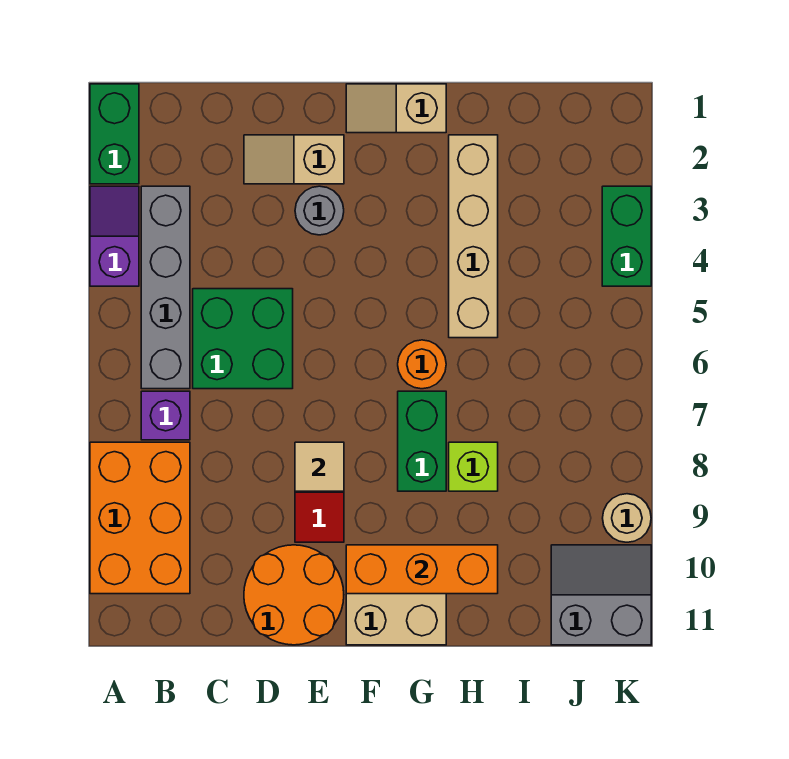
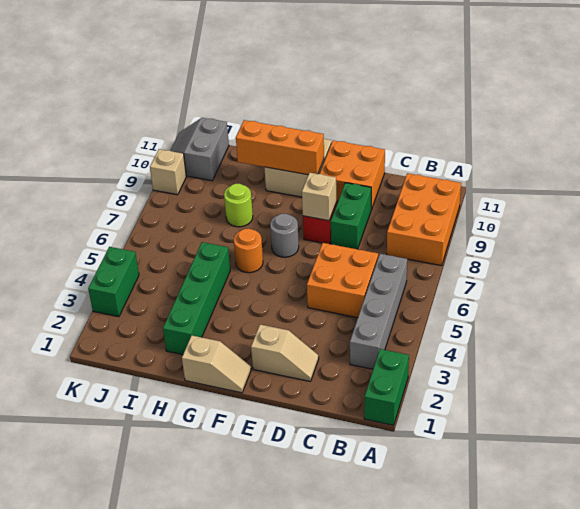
purple 1x2 slope [90,186,139,286] -> none
purple 1x1 brick [141,391,190,440] -> none
green 2x2 brick [193,289,293,389] -> orange 2x2 brick [307,243,378,318]
orange 2x2 round brick [244,545,344,645] -> orange 2x2 brick [320,140,385,210]
grey 1x1 round brick [295,186,344,235] -> grey 1x1 round brick moved to [270,214,299,257]
tan 1x1 tile [295,442,344,491] -> tan 1x1 brick [302,173,337,221]
green 1x2 brick [398,391,446,491] -> green 1x2 brick moved to [331,183,371,249]
tan 1x4 brick [449,135,498,338] -> green 1x4 brick [163,242,230,355]
lime 1x1 brick [449,442,498,491] -> lime 1x1 round brick [224,184,253,227]
grey 2x2 slope [551,545,651,645] -> grey 2x2 slope turned to [170,118,229,181]
tan 1x1 round brick [603,494,651,542] -> tan 1x1 brick [150,149,186,195]

